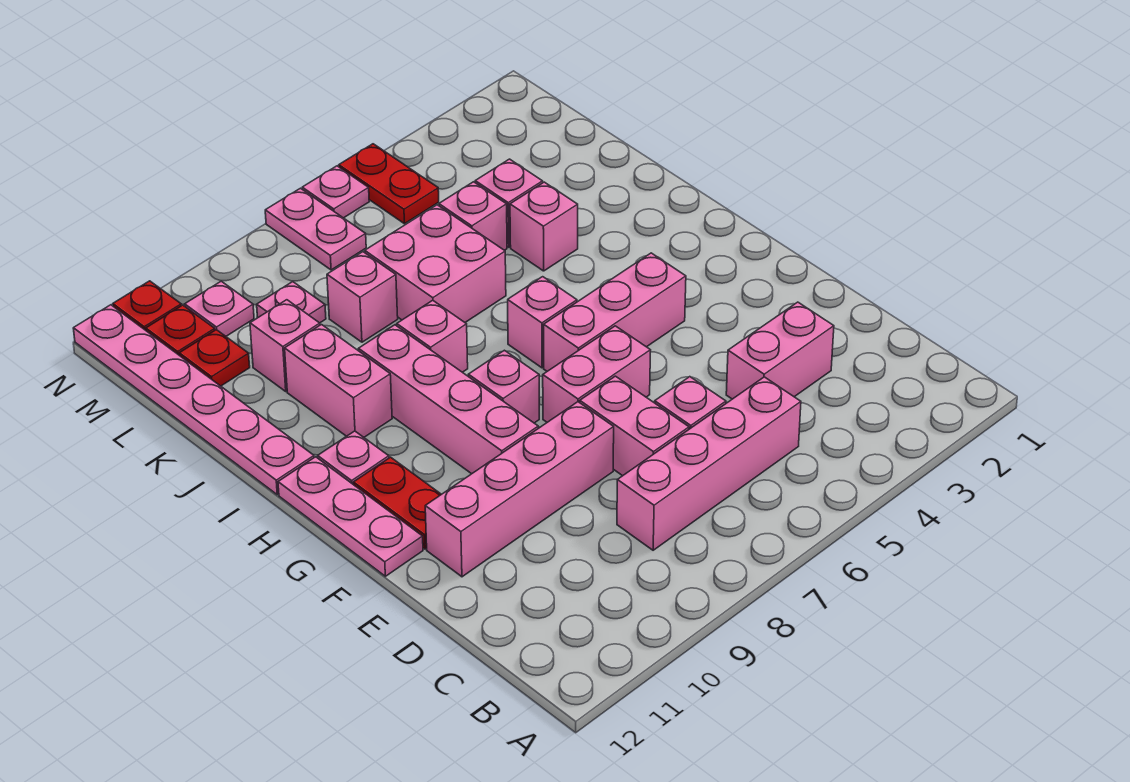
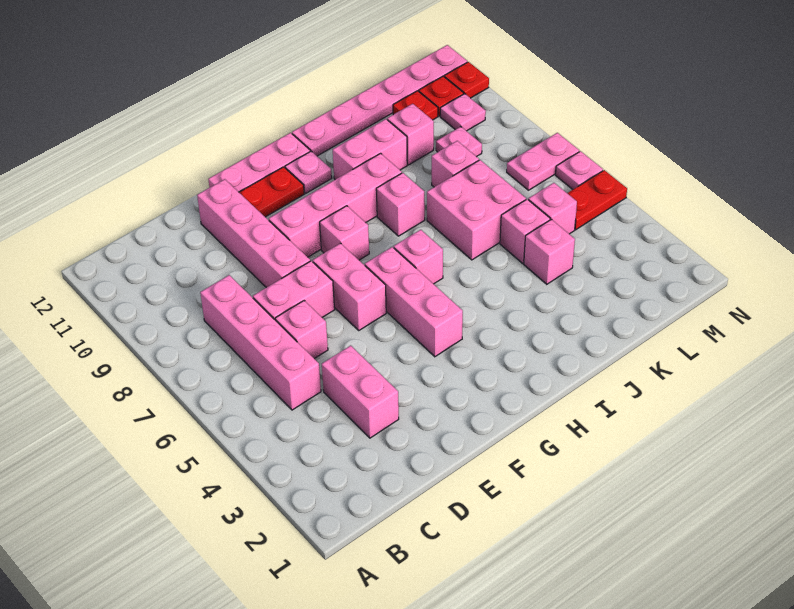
pink 1x1 brick [510,182,578,271] -> pink 1x1 brick moved to [528,183,577,234]

